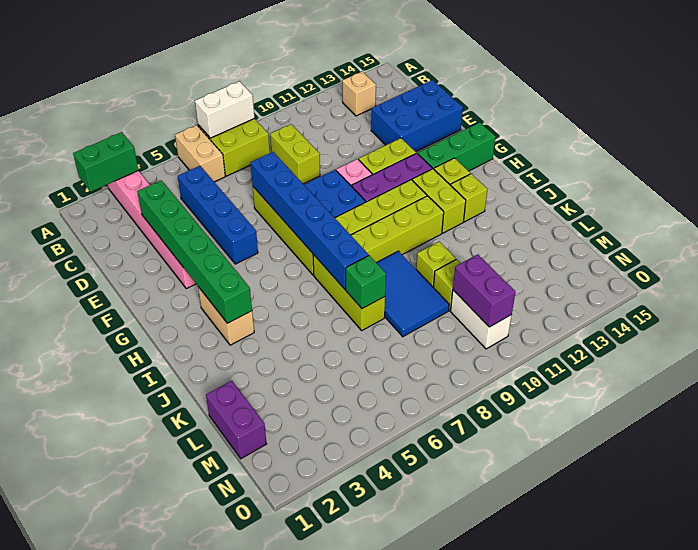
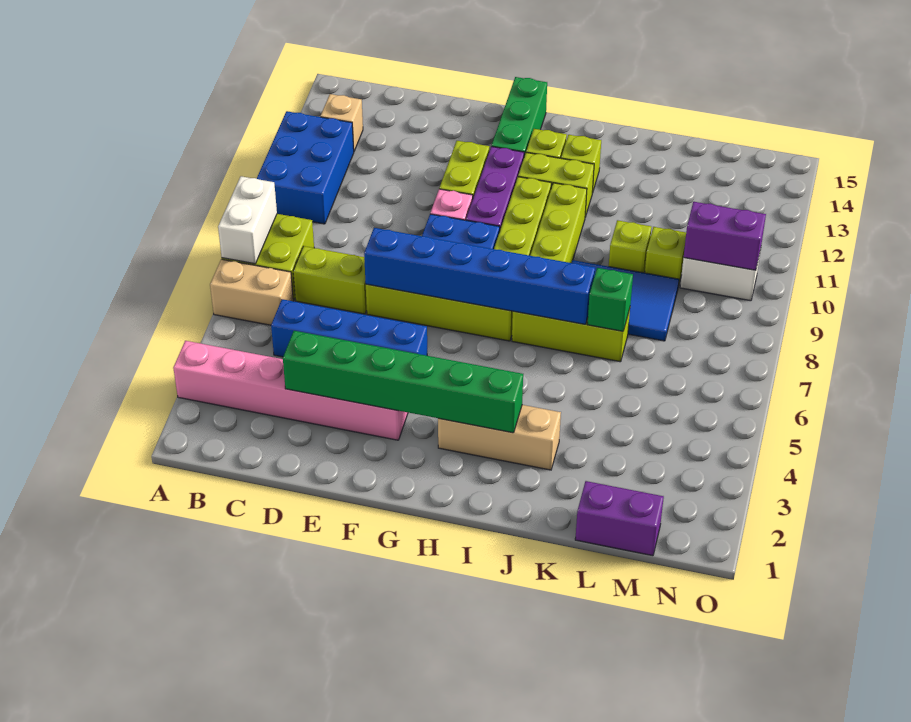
green 1x2 brick [73,132,138,192] -> none
lime 1x2 brick [270,124,320,184] -> lime 1x2 brick moved to [293,246,367,314]
blue 2x3 brick [371,80,463,152] -> blue 2x3 brick moved to [257,111,354,224]
tan 1x2 brick [198,287,254,345] -> tan 1x3 brick [438,405,561,470]

